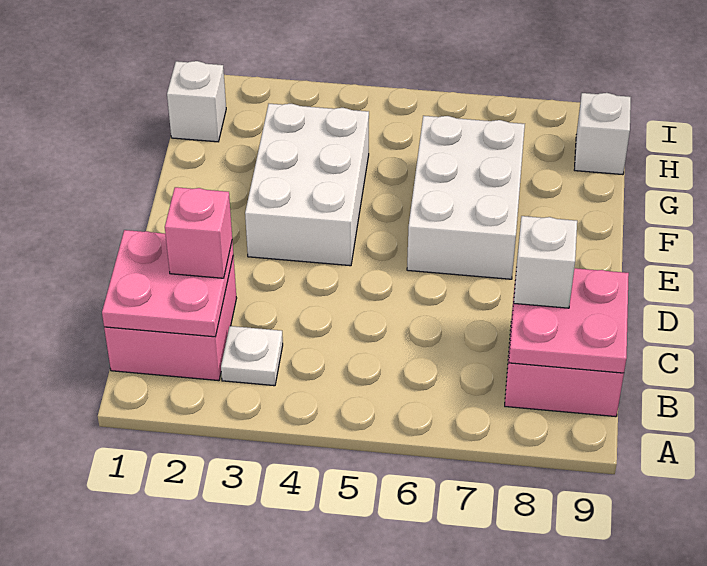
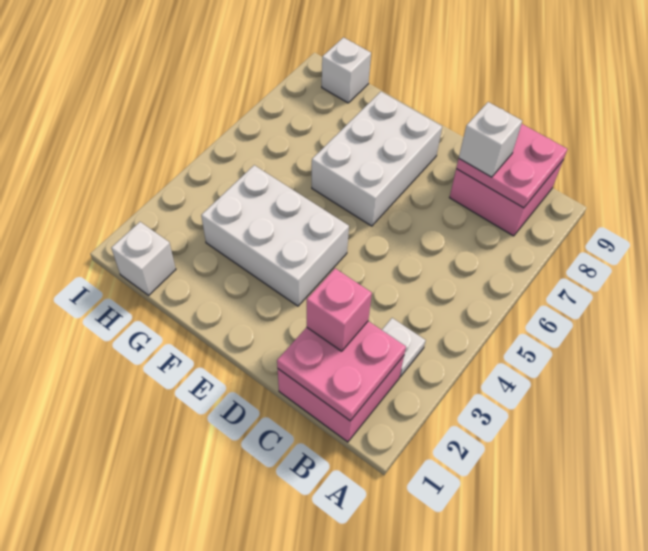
white 2x3 brick [407,116,525,279] -> white 2x3 brick turned to [312,92,442,226]

